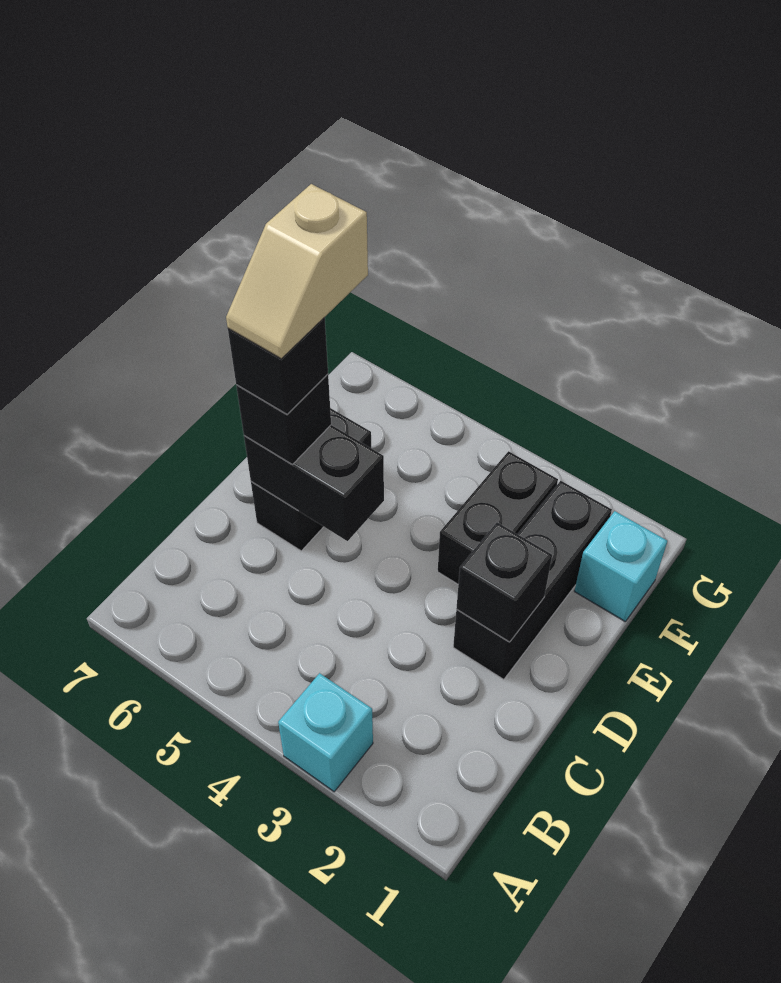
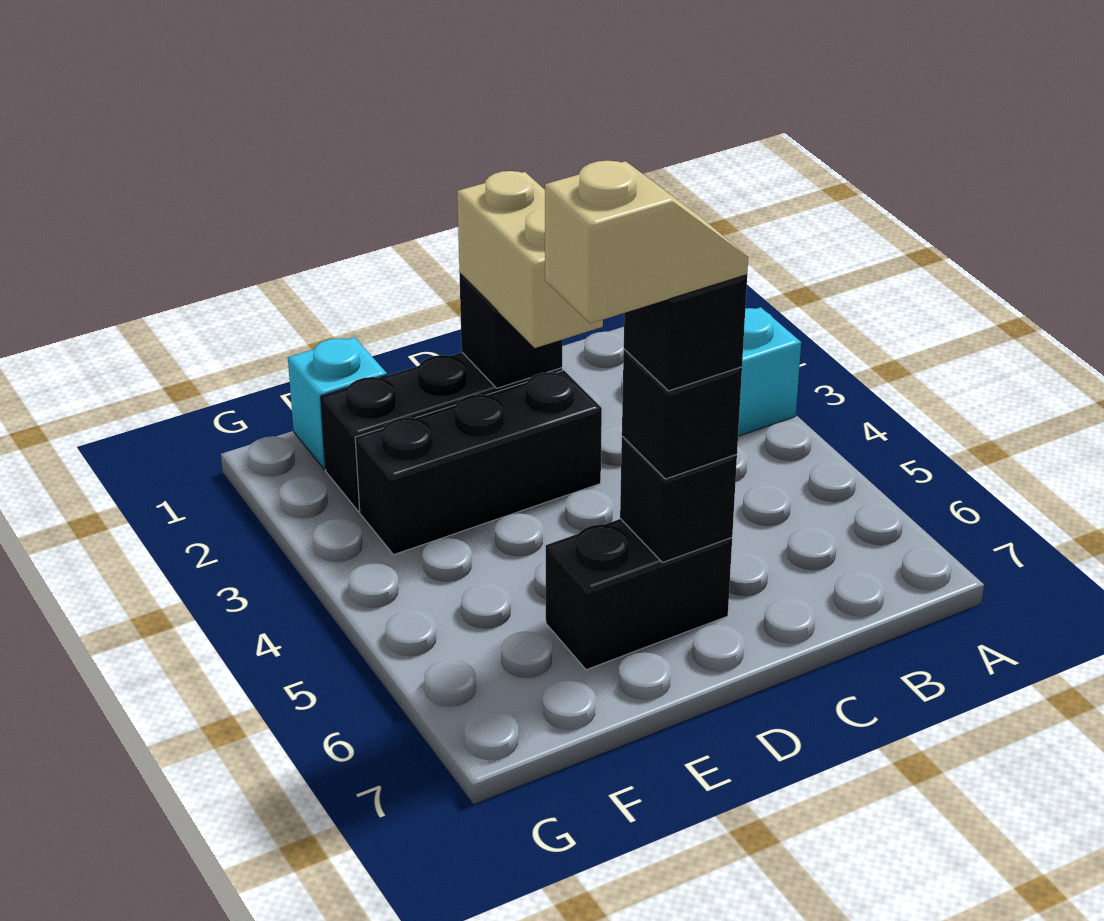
none -> tan 1x2 brick [457,171,603,348]
black 1x2 brick [244,425,384,541] -> black 1x1 brick [620,436,737,563]
black 1x2 brick [438,451,558,584] -> black 1x3 brick [355,370,602,555]

